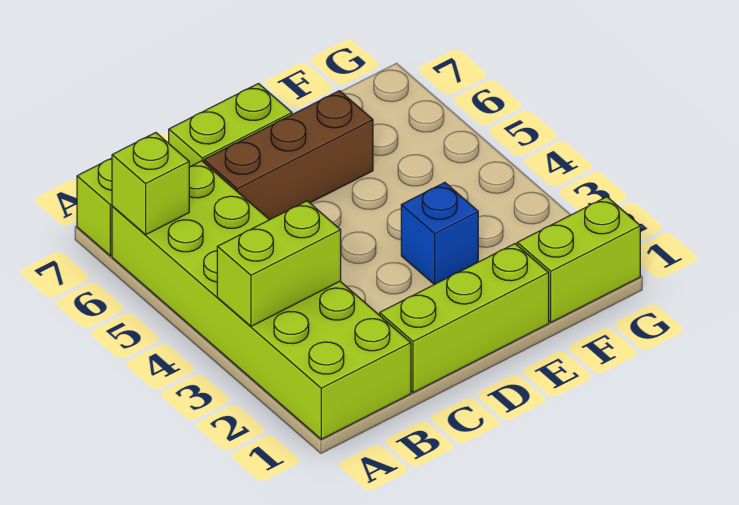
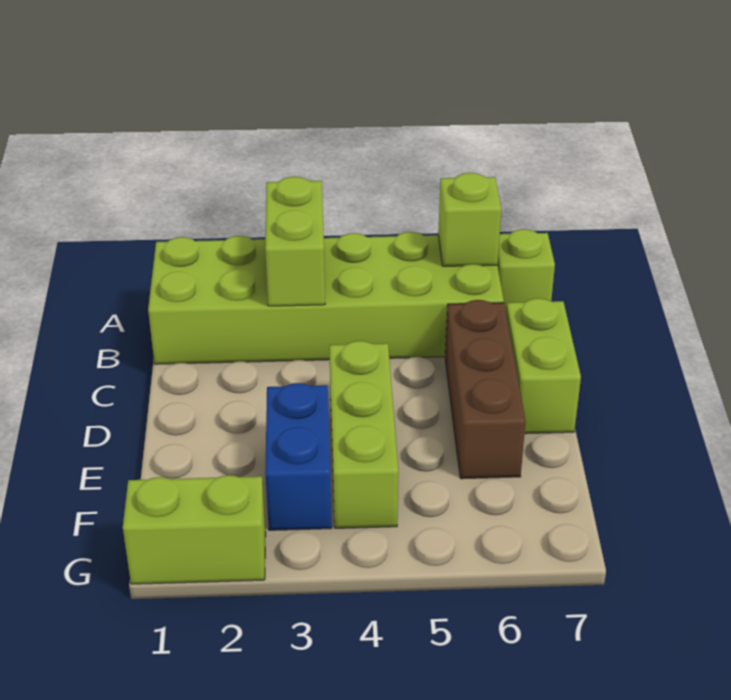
lime 1x3 brick [380,244,549,393] -> lime 1x3 brick moved to [329,341,398,528]
blue 1x1 brick [401,182,478,284] -> blue 1x2 brick [265,383,332,530]
lime 1x2 brick [517,197,640,322] -> lime 1x2 brick turned to [123,475,266,584]

